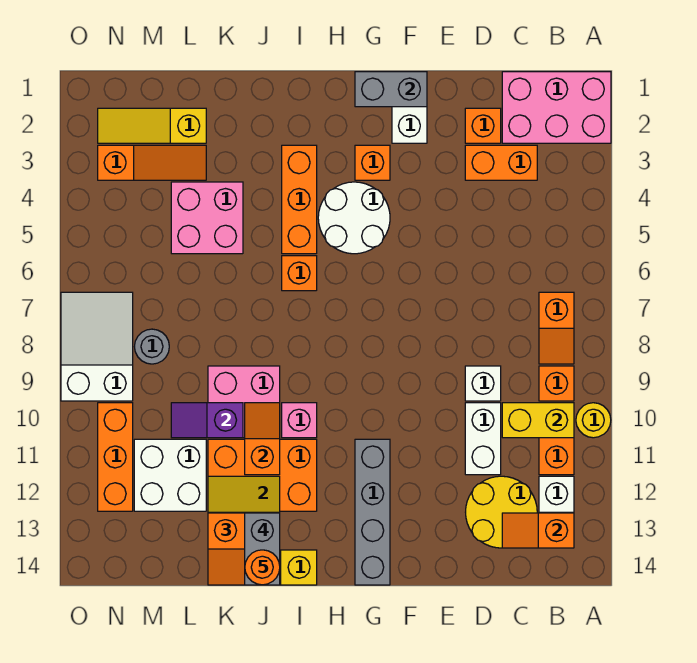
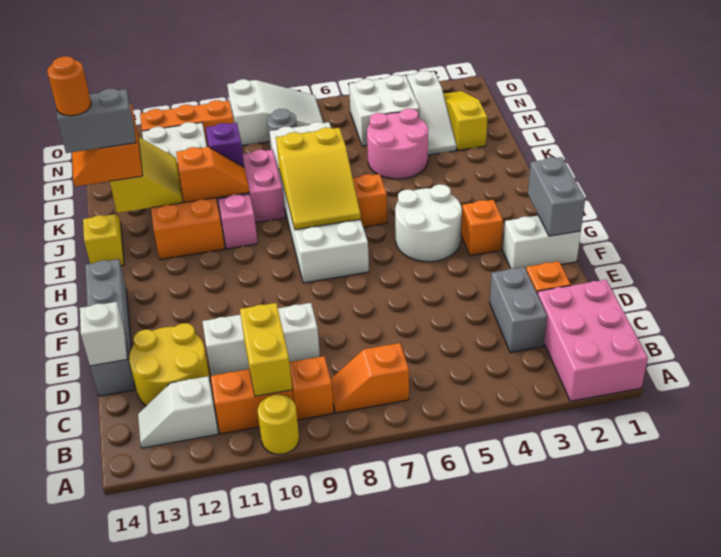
orange 1x2 slope [502,513,574,548] -> none
orange 1x2 brick [465,145,537,180] -> grey 1x2 brick [490,267,547,353]
none -> white 1x1 brick [80,302,127,366]
none -> white 2x6 brick [270,122,369,283]
grey 1x4 brick [355,439,390,585] -> grey 1x4 brick turned to [85,259,135,396]
none -> yellow 2x3 slope [276,127,361,230]
orange 1x3 brick [282,145,317,254] -> none
pink 2x2 brick [171,182,243,254] -> pink 2x2 round brick [367,109,428,179]
orange 1x3 slope [98,145,206,180] -> white 1x3 slope [407,71,457,155]
none -> white 2x2 brick [349,75,420,146]

